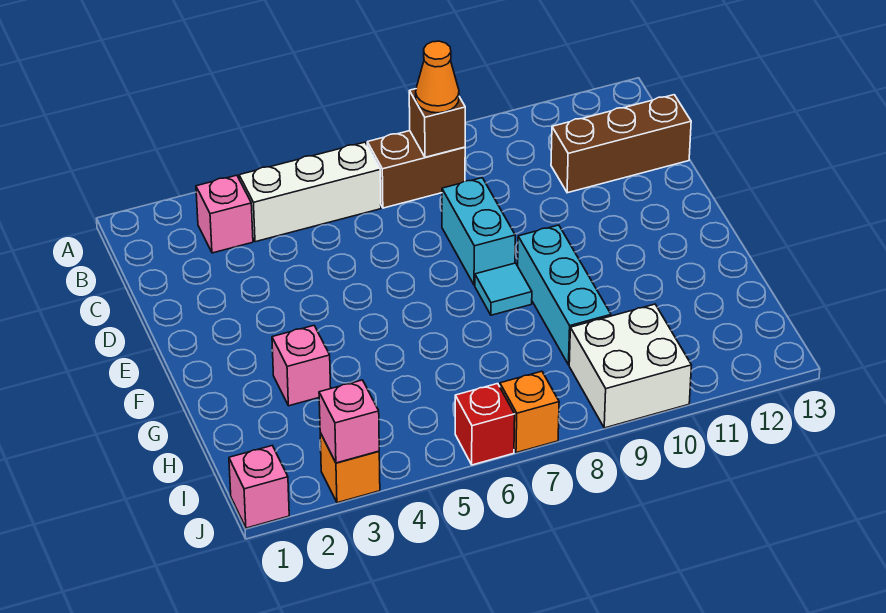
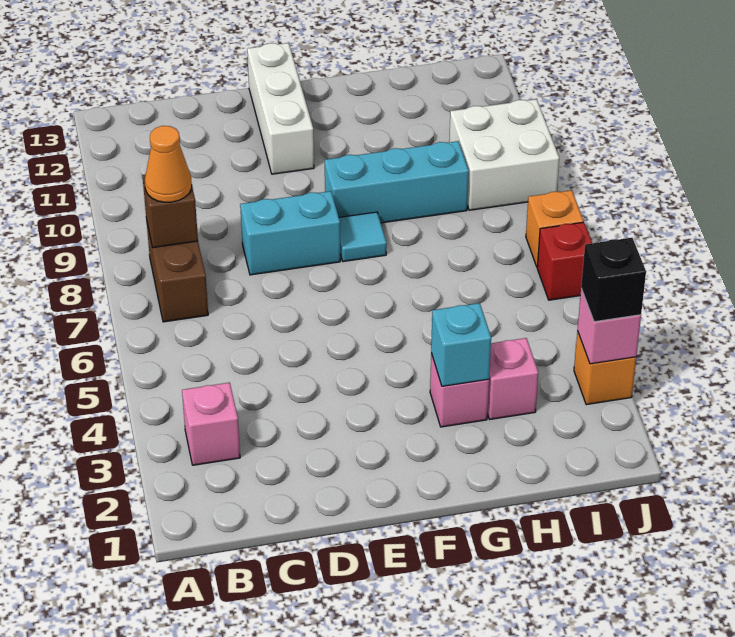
white 1x3 brick [239,142,381,242] -> white 1x3 brick moved to [247,43,314,174]
brown 1x3 brick [551,95,691,193] -> none
none -> cyan 1x1 brick [431,303,491,386]
pink 1x1 brick [229,446,289,528] -> pink 1x1 brick moved to [487,338,538,419]
none -> black 1x1 brick [581,238,646,322]

